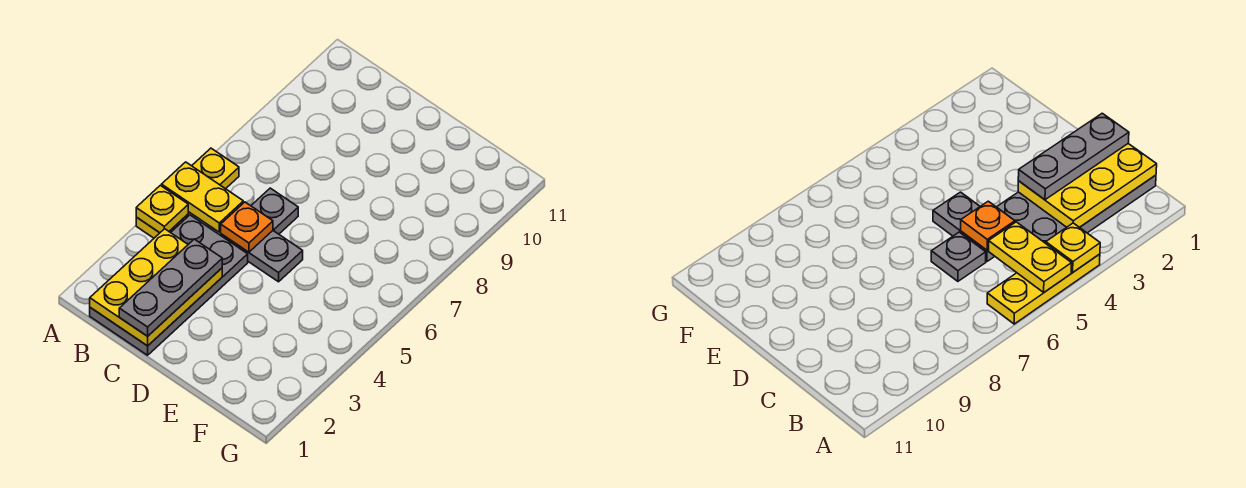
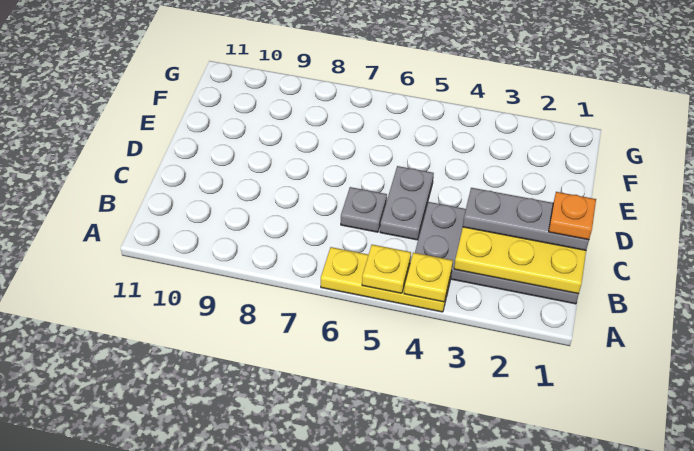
yellow 1x2 plate [162,162,243,232] -> yellow 1x1 plate [362,245,411,293]
orange 1x1 plate [221,202,273,252] -> orange 1x1 plate moved to [549,192,596,240]

